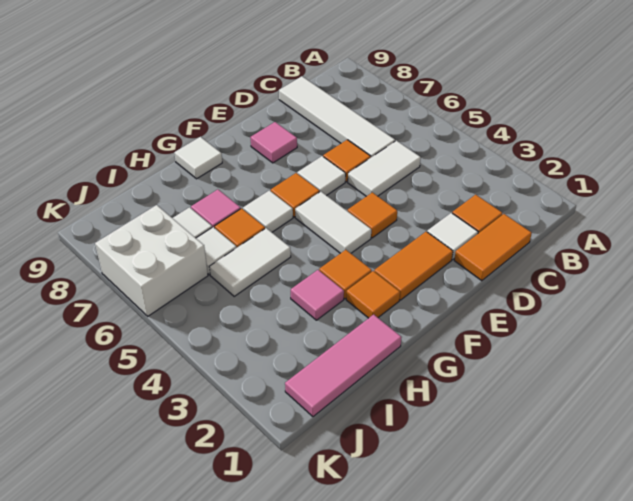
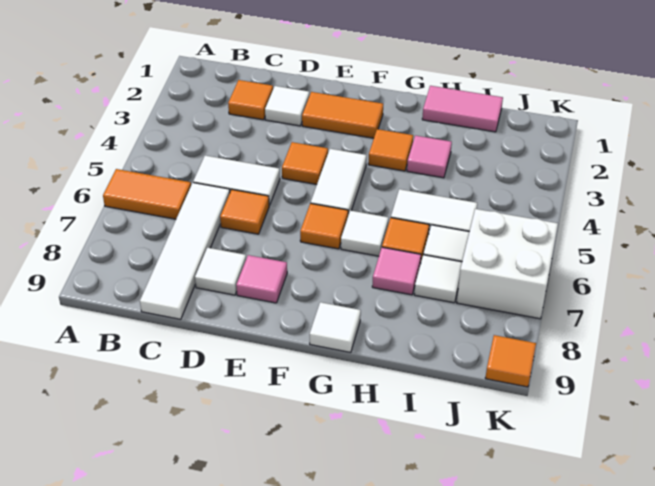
orange 1x2 tile [454,214,532,281] -> orange 1x2 tile moved to [103,169,191,219]
white 1x1 tile [297,156,346,196] -> white 1x1 tile moved to [195,248,246,295]
orange 1x1 tile [346,271,400,318] -> orange 1x1 tile moved to [485,335,536,387]
pink 1x3 tile [285,314,402,417] -> pink 1x2 tile [422,86,503,132]

